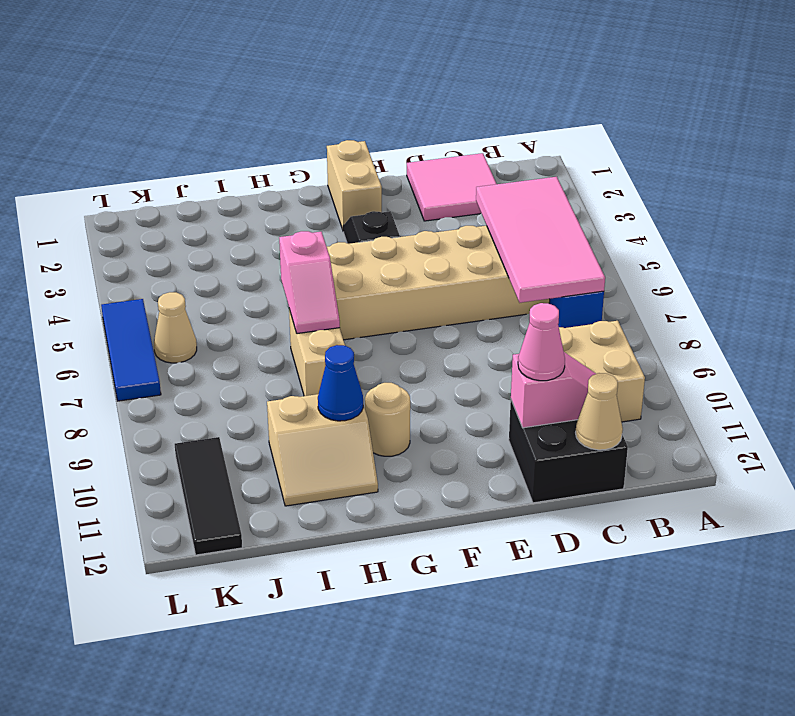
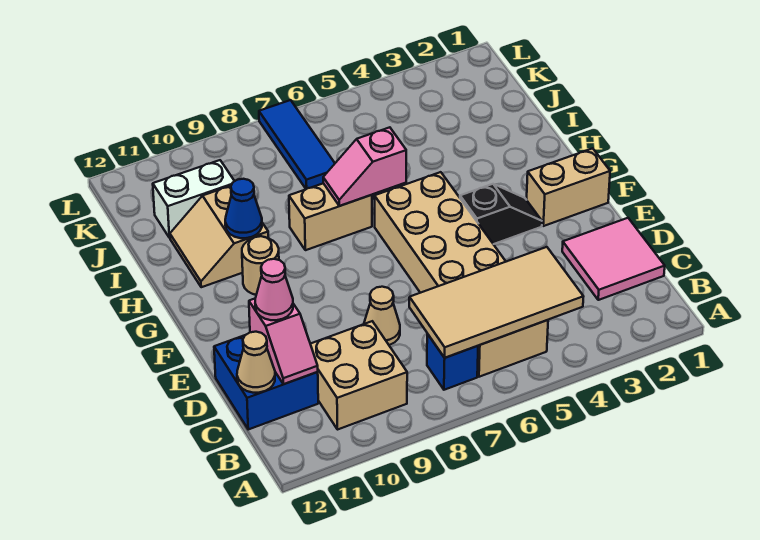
pink 2x4 tile [476,177,605,303] -> tan 2x4 tile [409,247,584,358]
black 2x2 brick [509,400,628,503] -> blue 2x2 brick [214,335,318,429]
none -> white 1x2 brick [153,160,234,238]
tan 1x1 cone [154,292,197,363] -> tan 1x1 cone moved to [364,287,400,345]
black 1x3 tile [175,437,242,555] -> none
blue 1x3 tile [101,299,161,401] -> blue 1x3 tile turned to [259,100,335,189]

